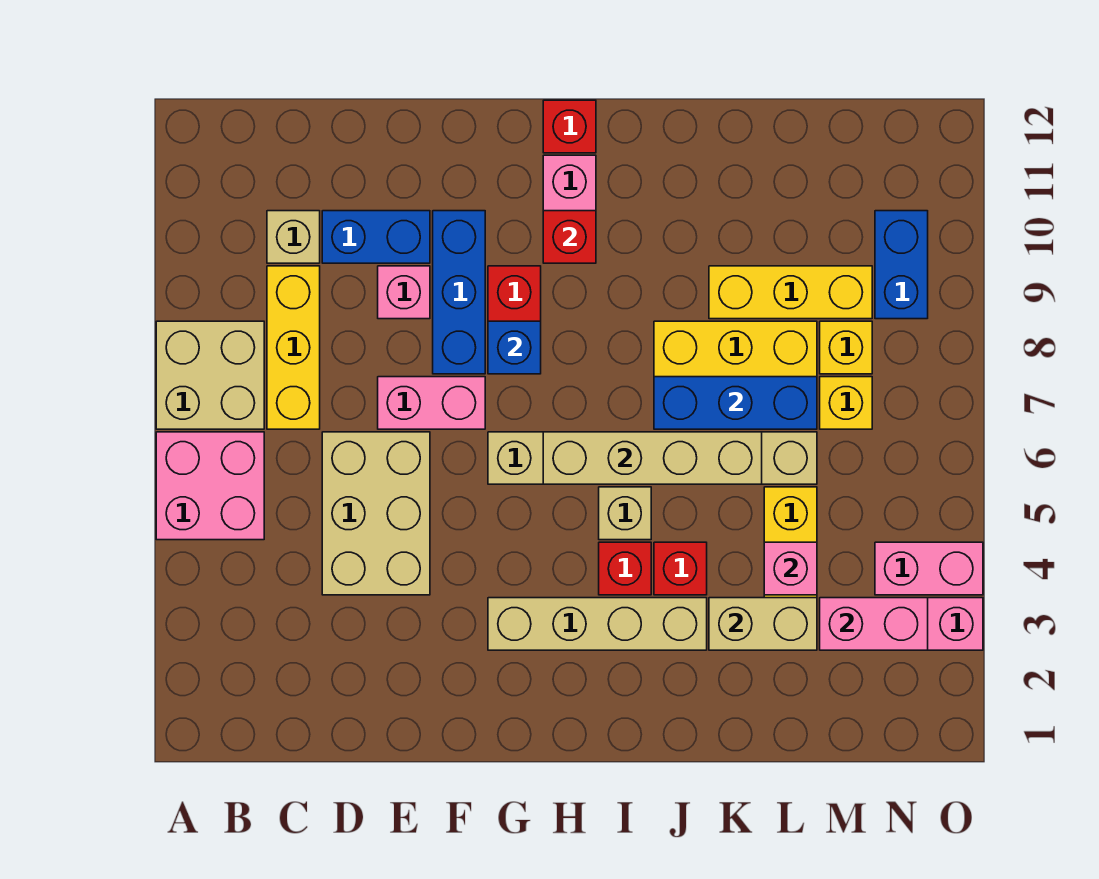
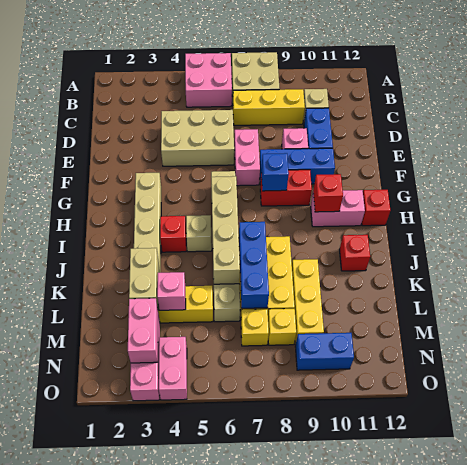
red 1x1 brick [654,542,707,595] -> red 1x1 brick moved to [339,235,370,271]

